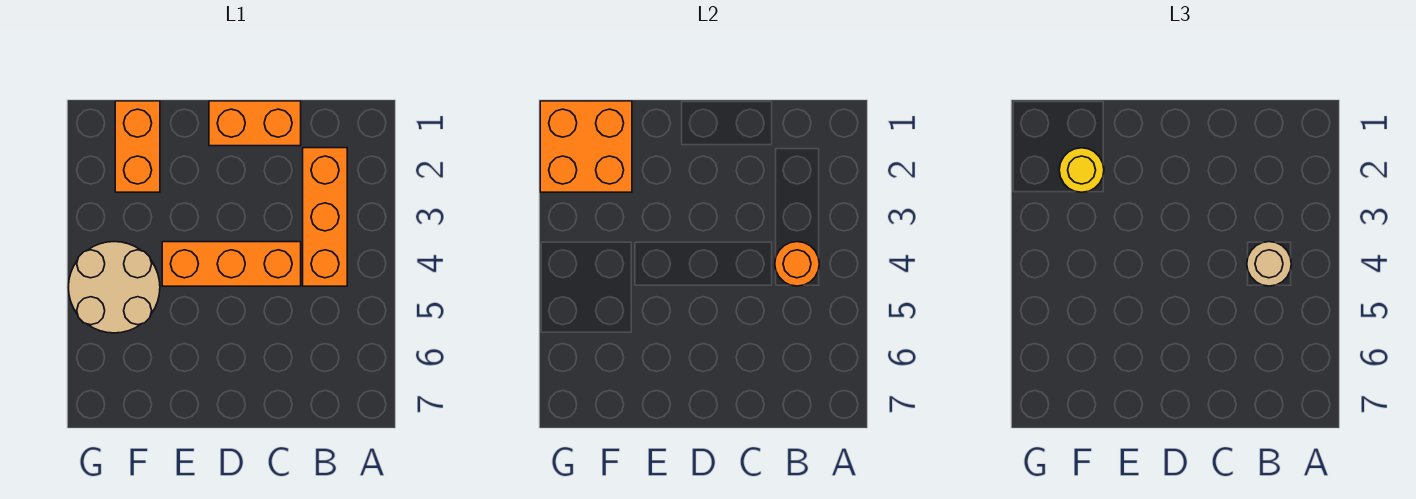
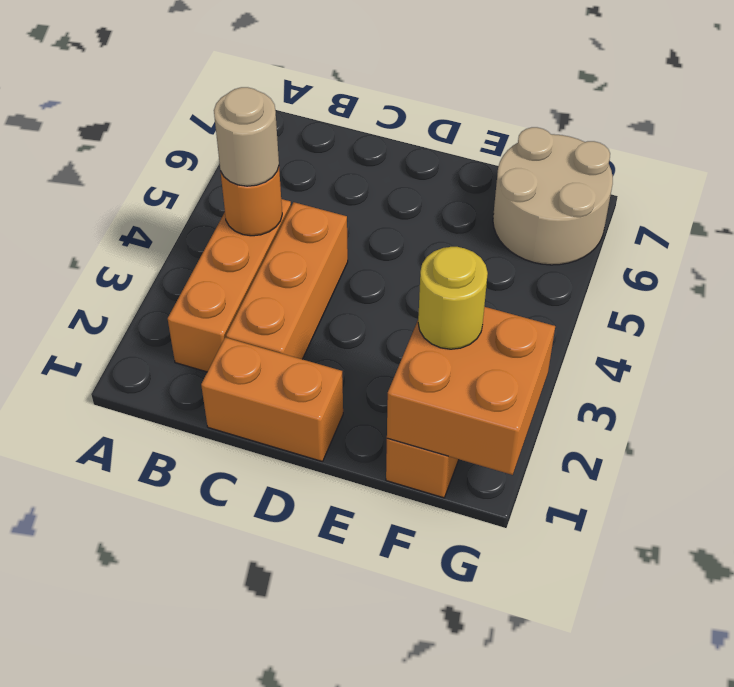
orange 1x3 brick [162,242,301,286] -> orange 1x3 brick turned to [226,202,348,359]
tan 2x2 round brick [68,242,160,333] -> tan 2x2 round brick moved to [493,127,613,265]

